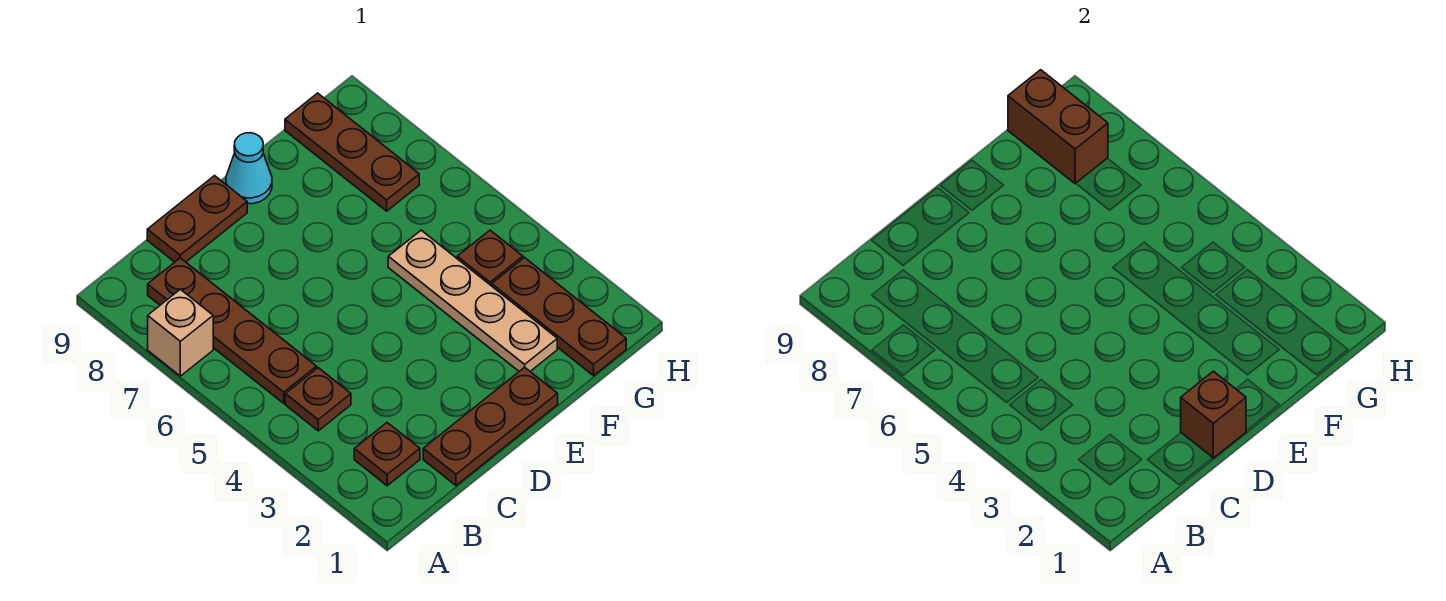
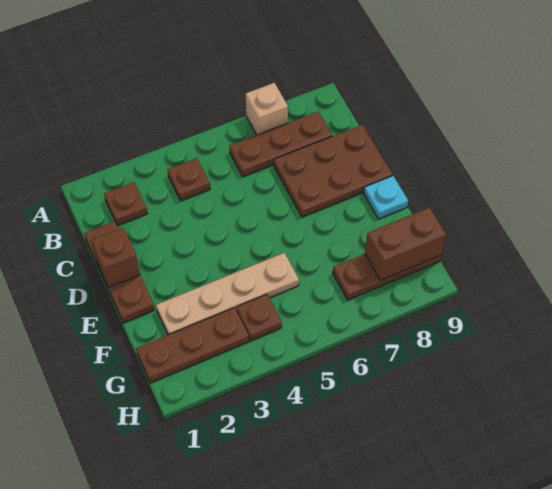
brown 1x4 plate [148,258,317,403] -> brown 1x3 plate [229,112,332,177]
brown 1x2 plate [147,176,247,262] -> brown 2x3 plate [274,125,392,217]
cyan 1x1 cone [226,133,272,204] -> cyan 1x1 plate [364,176,408,219]

